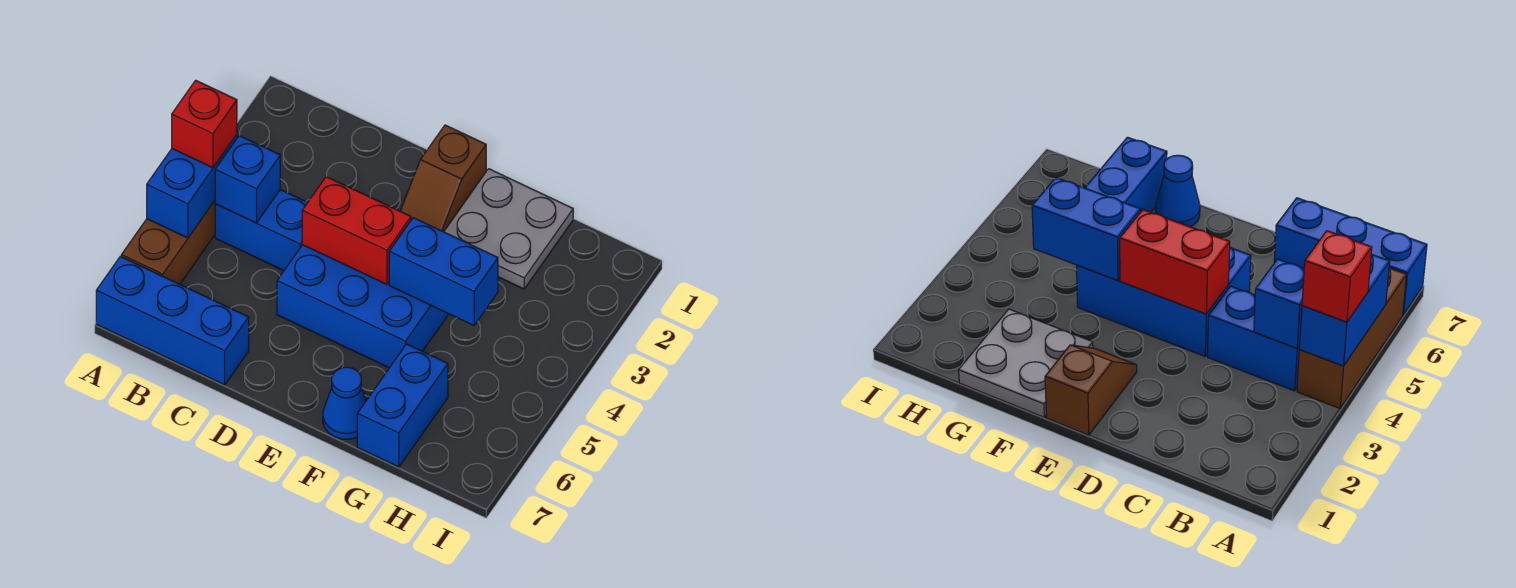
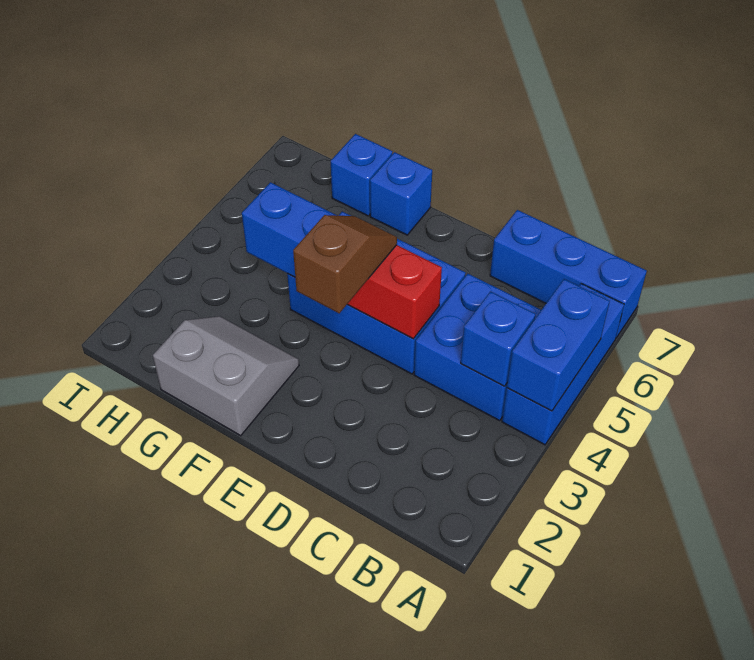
brown 1x3 brick [121,201,215,284] -> blue 1x3 brick [502,284,624,445]
red 1x1 brick [172,80,237,168] -> none
blue 1x2 brick [215,190,308,271] -> blue 2x2 brick [414,274,541,421]
brown 1x2 slope [400,125,486,232] -> brown 1x2 slope moved to [293,215,397,313]
grey 2x2 plate [444,169,573,289] -> grey 2x2 slope [153,316,299,436]
blue 1x1 cone [323,367,366,439] -> blue 1x1 brick [370,152,432,235]
blue 1x2 brick [357,344,448,467] -> blue 1x1 brick [331,134,392,216]

